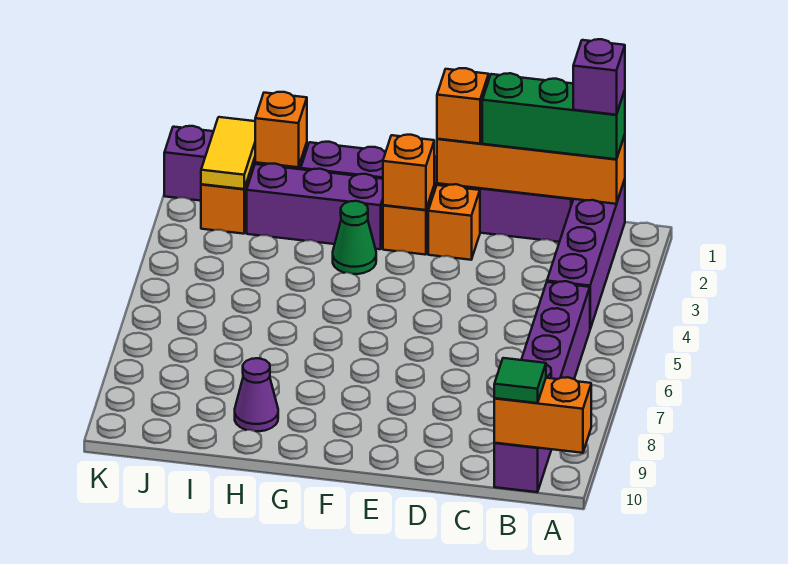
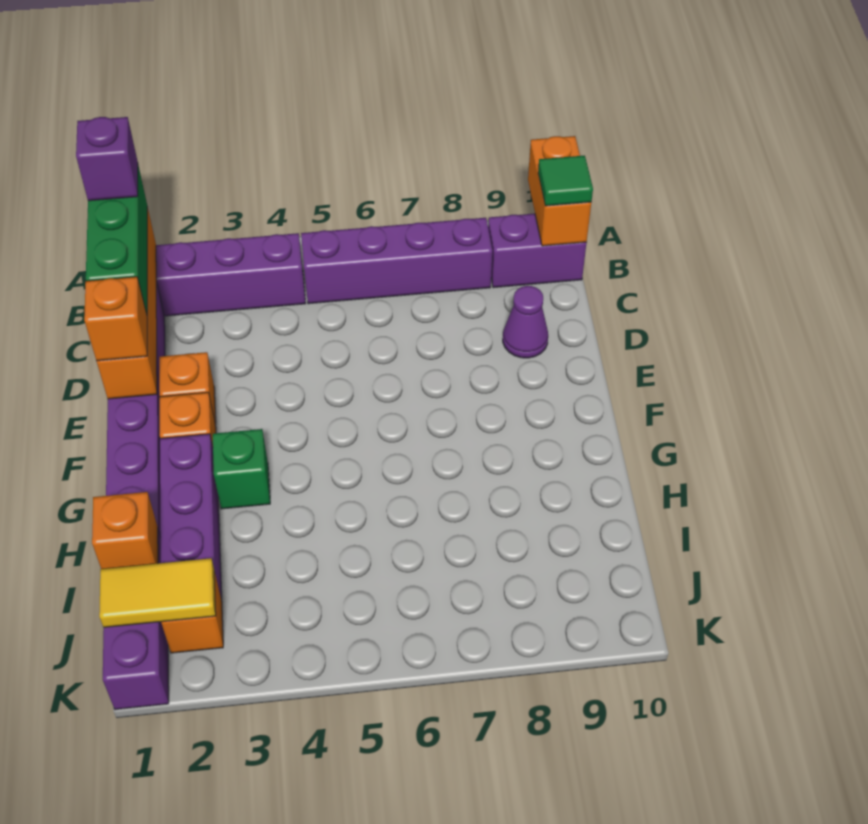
orange 1x1 brick [383,135,434,210] -> none
green 1x1 cone [333,201,376,274] -> green 1x1 brick [213,429,270,509]
purple 1x1 cone [235,358,278,431] -> purple 1x1 cone moved to [503,286,548,358]

